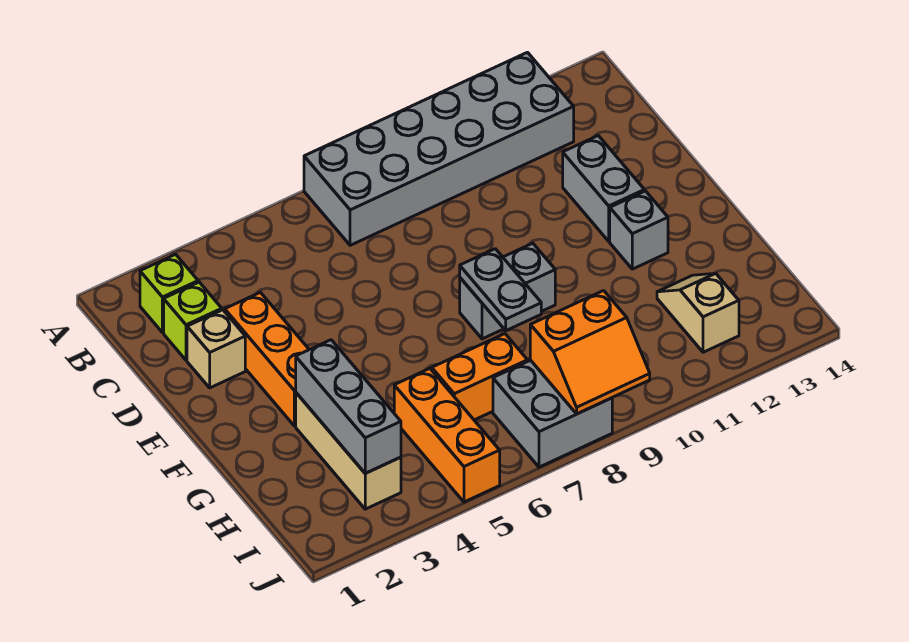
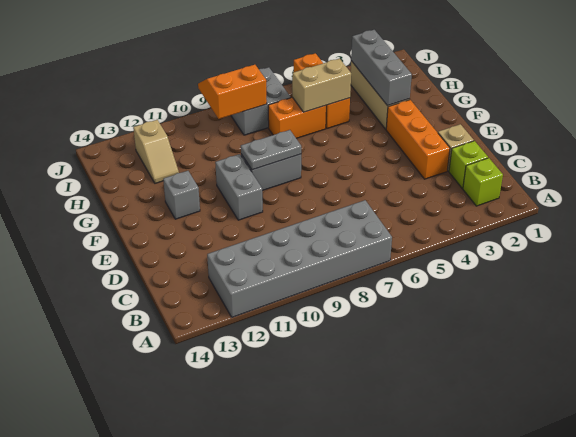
grey 1x2 brick [563,136,644,241] -> grey 1x2 brick moved to [215,154,263,220]
grey 1x2 plate [460,249,541,331] -> grey 1x2 plate turned to [241,130,301,170]
none -> tan 1x2 brick [292,59,351,112]

